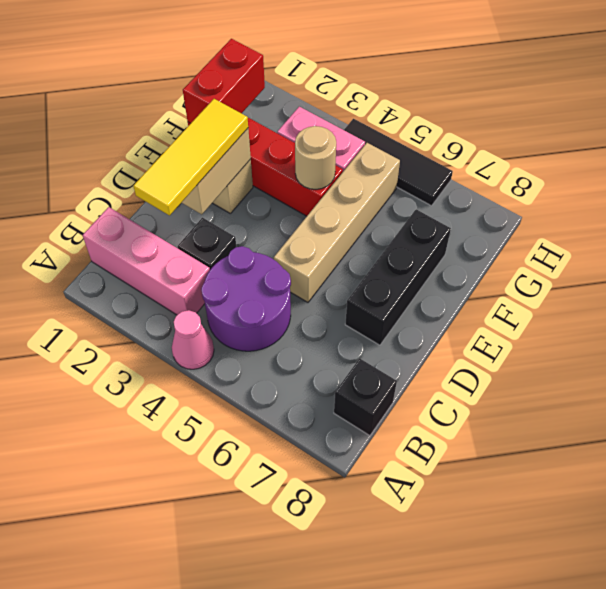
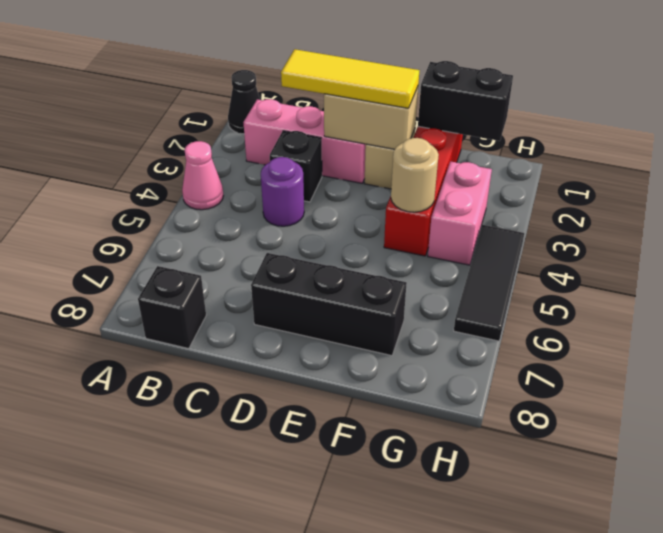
none -> black 1x1 cone [228,70,260,134]
pink 1x3 brick [83,207,210,315] -> pink 1x3 brick turned to [243,99,366,183]
purple 2x2 round brick [201,246,291,351] -> purple 1x1 round brick [261,157,304,226]
tan 1x4 brick [274,143,400,302] -> none
red 1x2 brick [183,39,265,123] -> black 1x2 brick [418,61,513,141]

